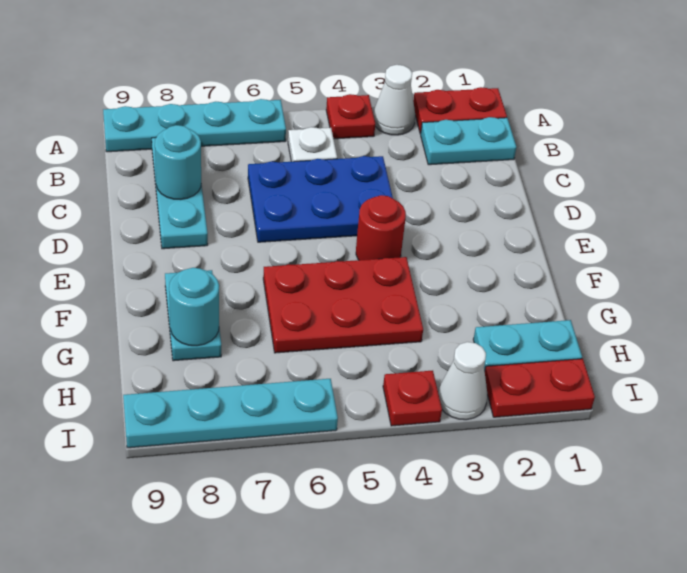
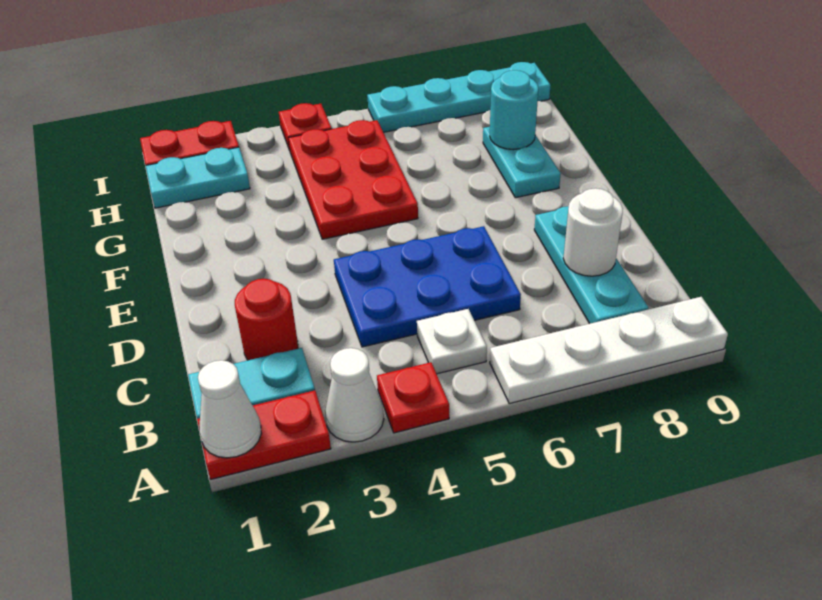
cyan 1x4 plate [103,99,286,152] -> white 1x4 plate [490,297,728,404]
cyan 1x1 round brick [155,125,201,200] -> white 1x1 round brick [563,188,623,276]
red 1x1 round brick [356,195,406,260] -> red 1x1 round brick moved to [235,279,298,360]
red 2x3 plate [263,257,423,353] -> red 2x3 plate turned to [288,120,418,239]
white 1x1 cone [438,342,488,420] -> white 1x1 cone moved to [198,360,261,458]

